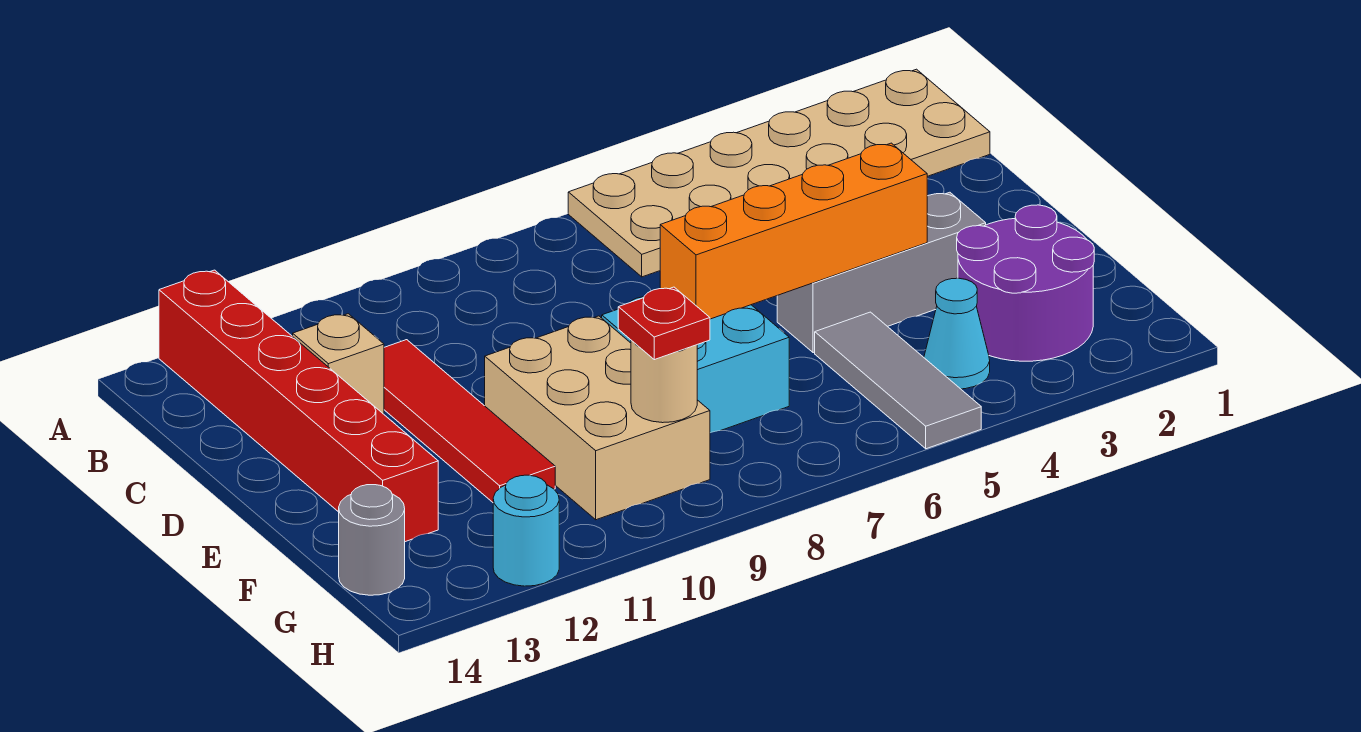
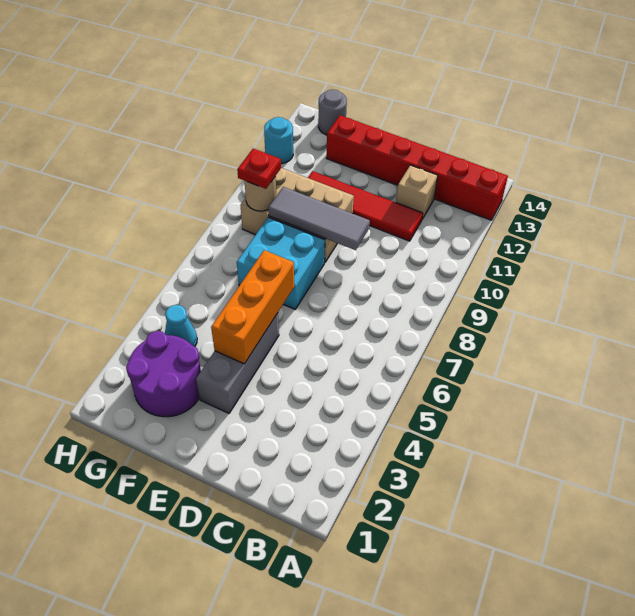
tan 2x6 plate [568,69,990,277] -> none
orange 1x4 brick [660,143,927,319] -> orange 1x3 brick [211,250,294,364]
grey 1x3 tile [815,312,981,449] -> grey 1x3 tile moved to [268,187,370,250]

